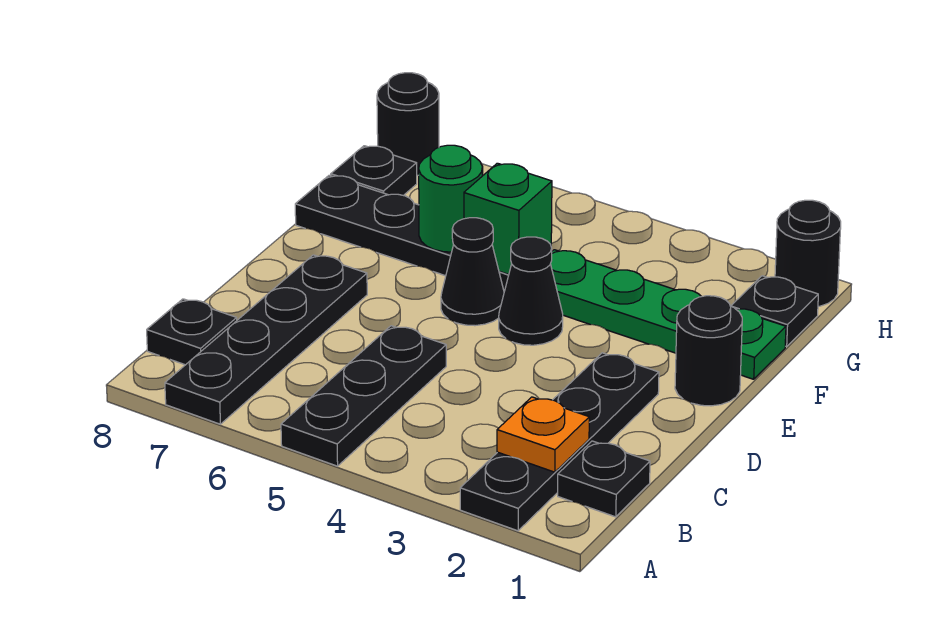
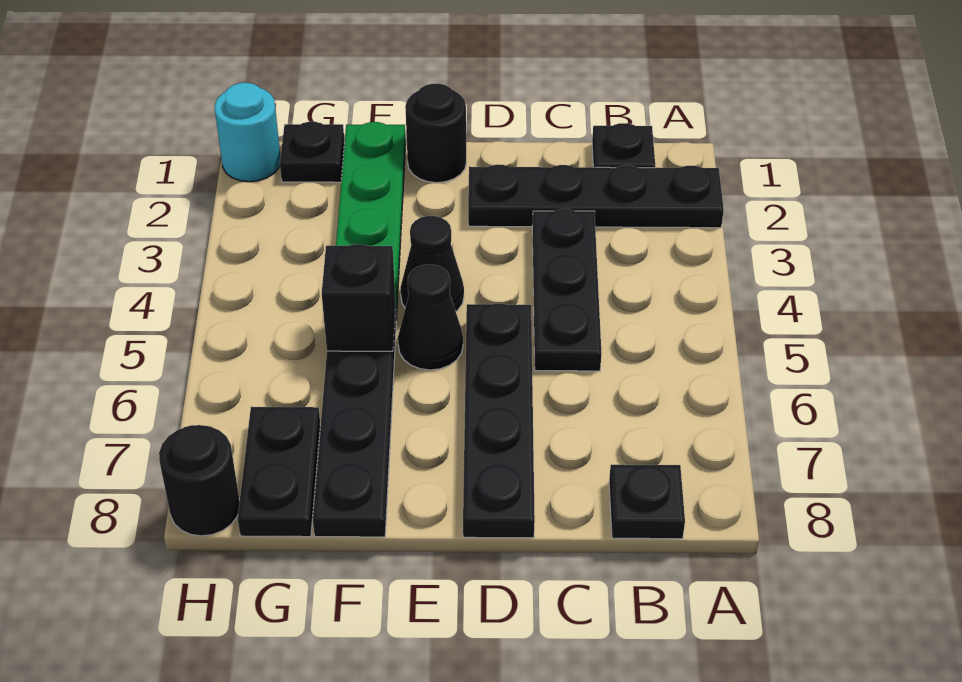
black 1x3 plate [281,326,446,466] -> black 1x3 plate turned to [532,209,602,371]
black 1x4 plate [165,255,367,424] -> black 1x4 plate turned to [463,304,535,538]
orange 1x1 plate [497,397,589,472] -> none
green 1x1 brick [464,163,552,274] -> black 1x1 brick [322,244,395,351]
green 1x1 round brick [419,145,482,252] -> none
black 1x1 plate [331,146,417,195] -> black 1x2 plate [238,407,320,537]
black 1x1 round brick [775,200,841,307] -> cyan 1x1 round brick [214,83,281,182]

